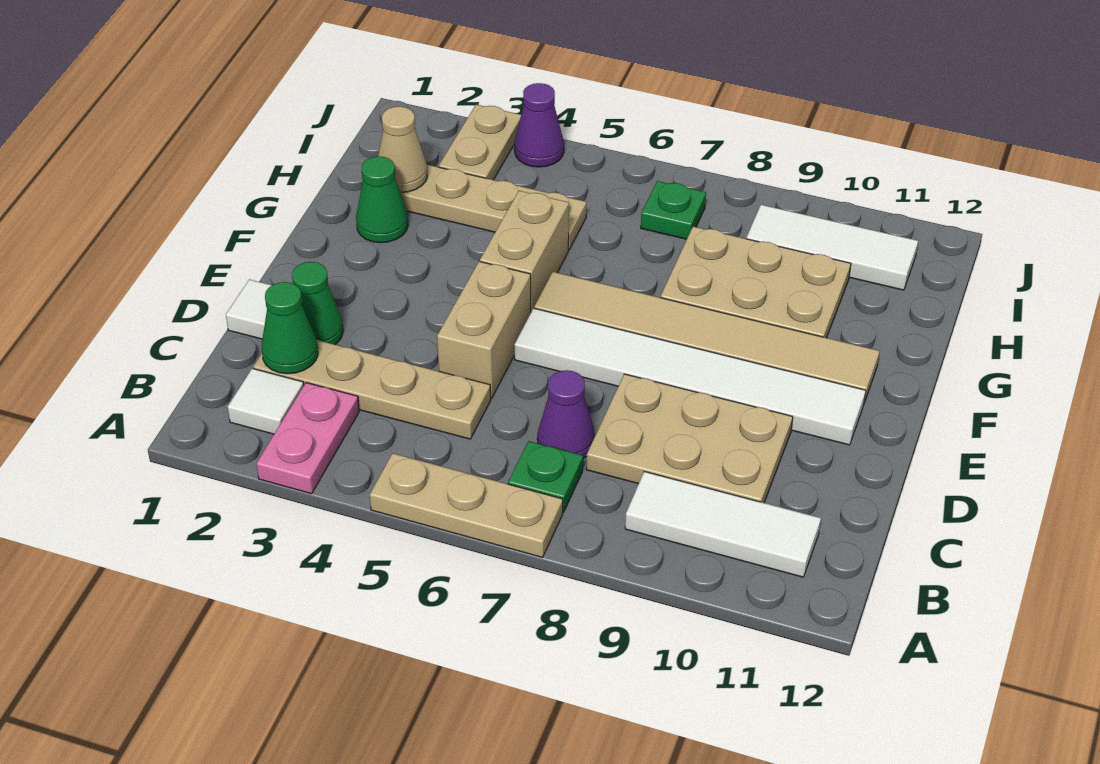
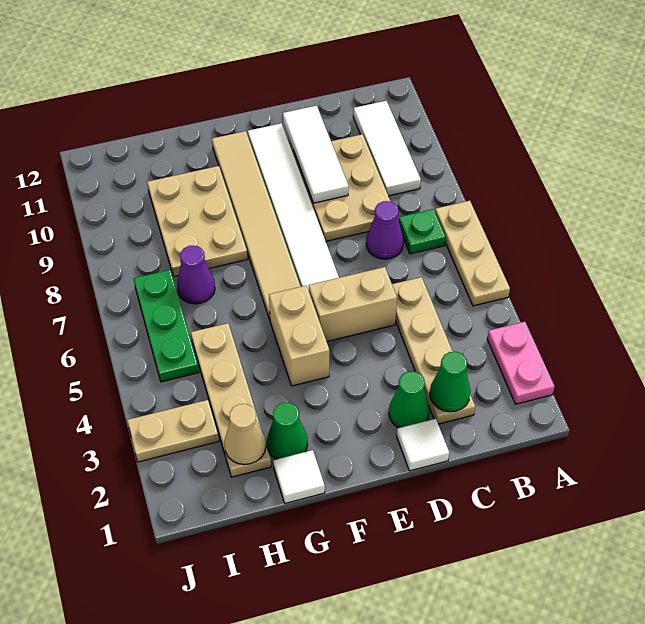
pink 1x2 plate [256,383,359,494] -> pink 1x2 plate turned to [487,322,555,404]
white 1x1 tile [228,368,304,434] -> white 1x1 tile moved to [273,450,325,503]
tan 1x2 brick [480,191,569,312] -> tan 1x2 brick turned to [269,286,329,386]
green 1x1 plate [641,181,706,239] -> green 1x3 plate [134,270,199,382]
white 1x3 tile [746,205,918,290] -> white 1x3 tile moved to [283,106,349,203]
purple 1x1 cone [514,83,564,167] -> purple 1x1 cone moved to [177,246,215,304]

